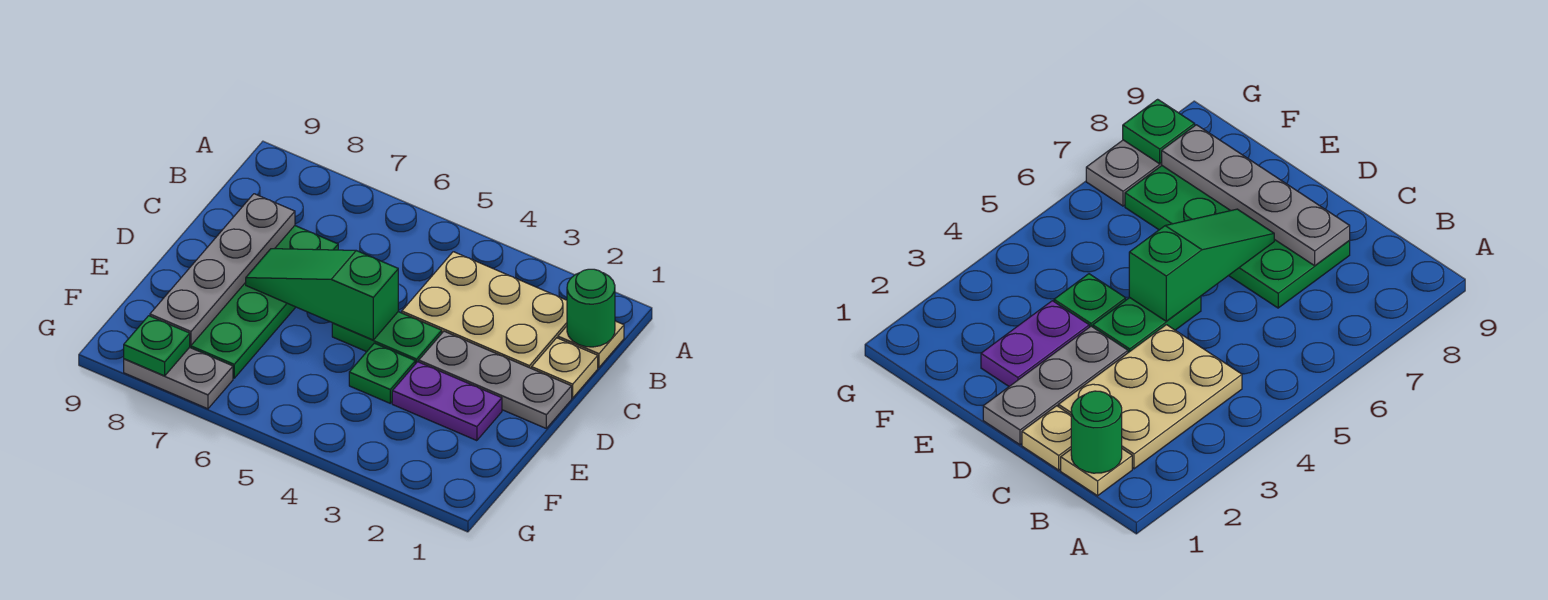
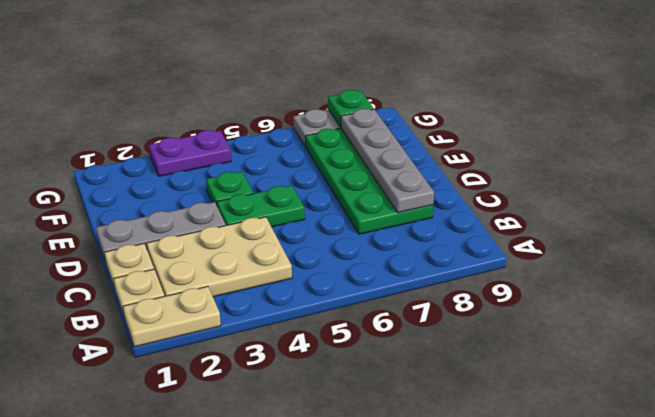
none -> tan 1x2 plate [123,286,221,347]
green 1x1 round brick [567,269,615,347] -> none
green 1x3 slope [246,249,398,340] -> none
purple 1x2 plate [392,362,502,441] -> purple 1x2 plate moved to [149,130,231,176]

